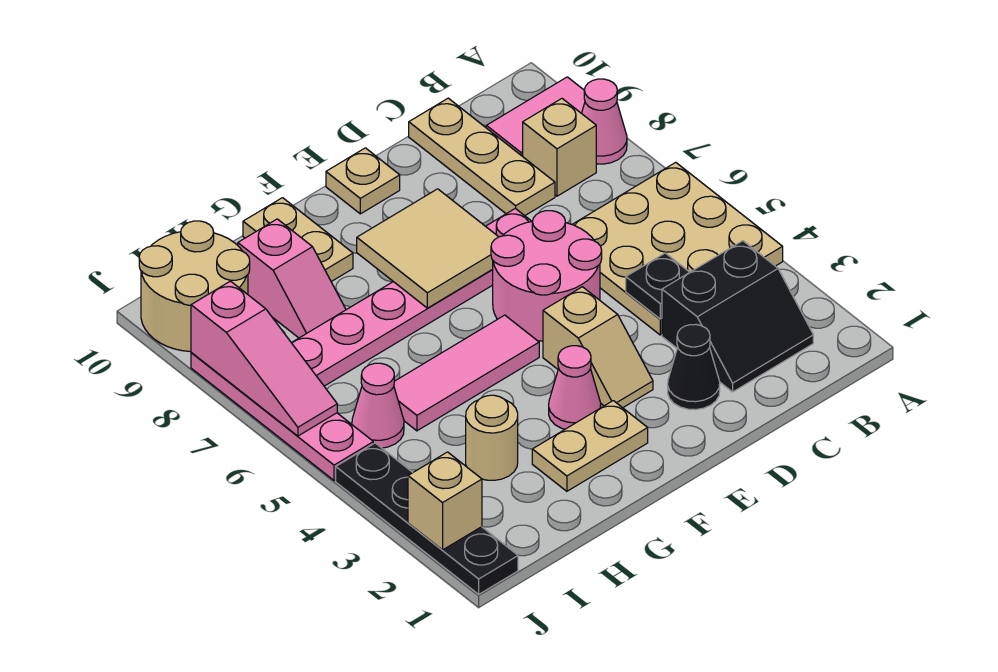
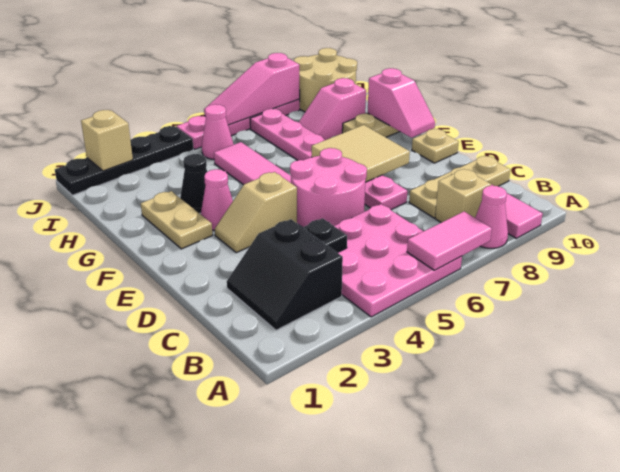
tan 3x3 plate [572,162,783,335] -> pink 3x3 plate [335,204,462,317]
none -> pink 1x2 tile [407,212,492,270]
black 1x1 cone [668,325,720,410] -> black 1x1 cone moved to [180,154,207,214]
none -> pink 1x2 slope [368,68,435,138]
tan 1x1 round brick [466,395,518,480] -> none

